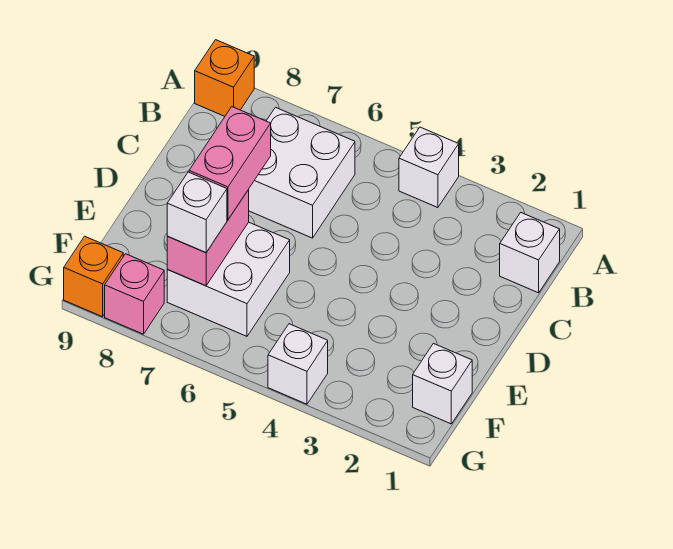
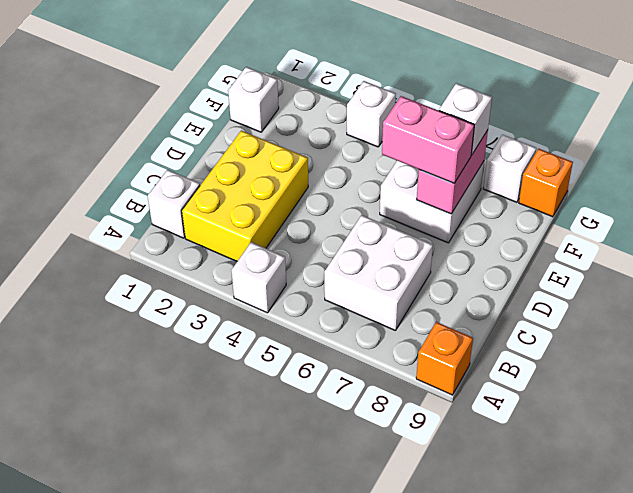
none -> yellow 2x3 brick [182,130,308,261]
pink 1x2 brick [189,107,271,220] -> pink 1x2 brick turned to [382,96,474,183]
pink 1x1 brick [105,254,164,334] -> white 1x1 brick [483,135,536,202]

